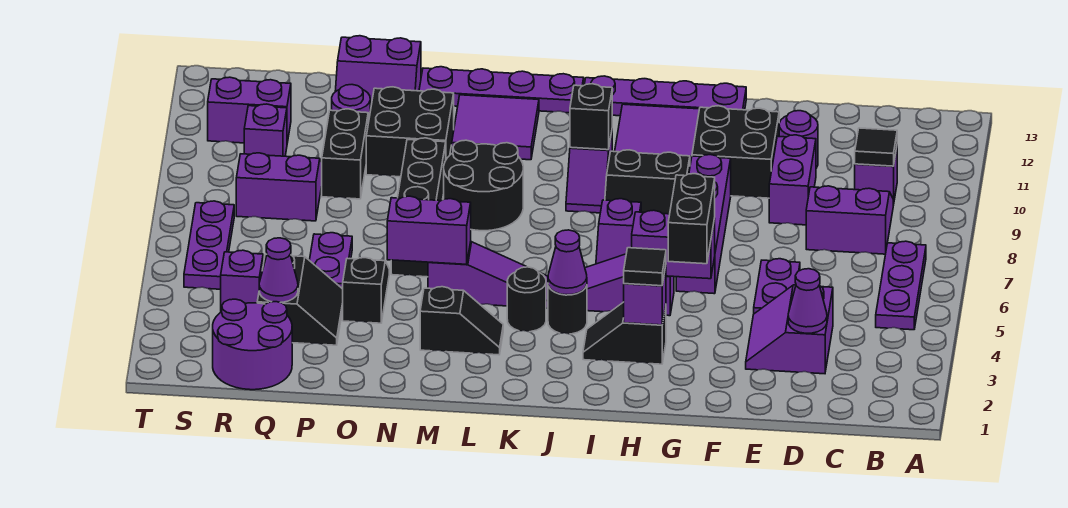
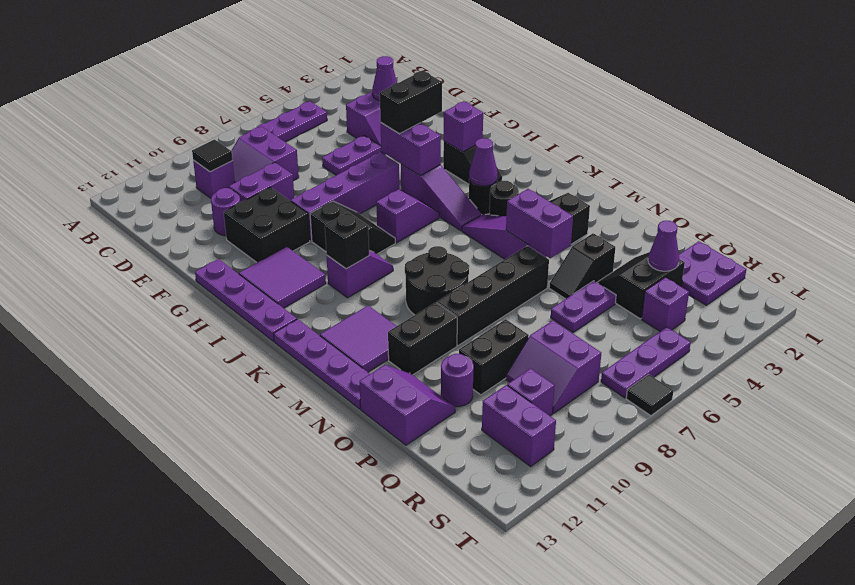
black 1x1 tile [624,248,666,286] -> black 1x1 tile moved to [626,374,673,416]
black 2x2 brick [366,87,454,177] -> black 1x2 brick [388,302,457,375]
purple 2x2 round brick [213,299,292,390] -> purple 2x2 plate [679,241,746,305]

